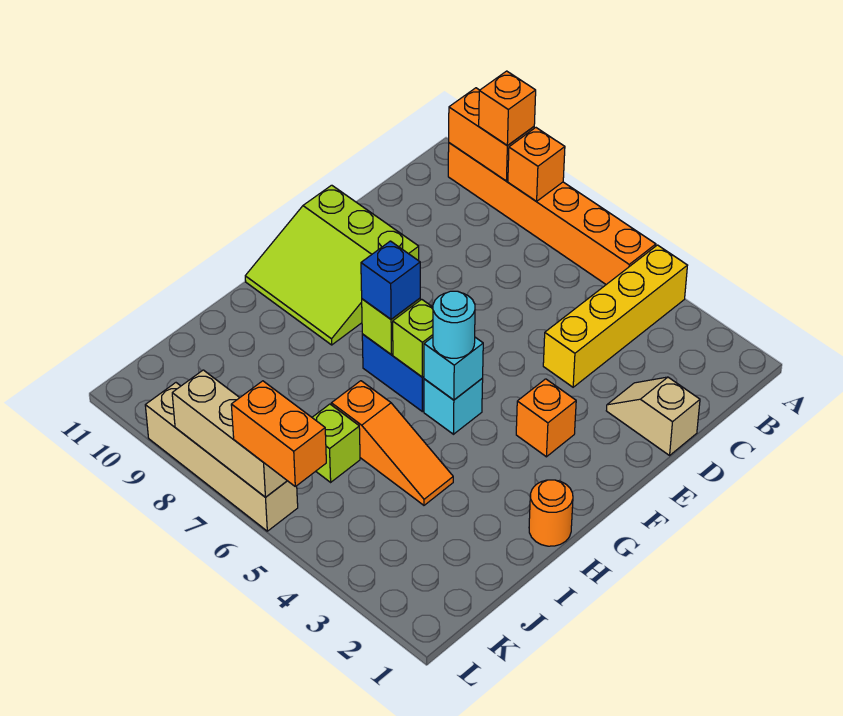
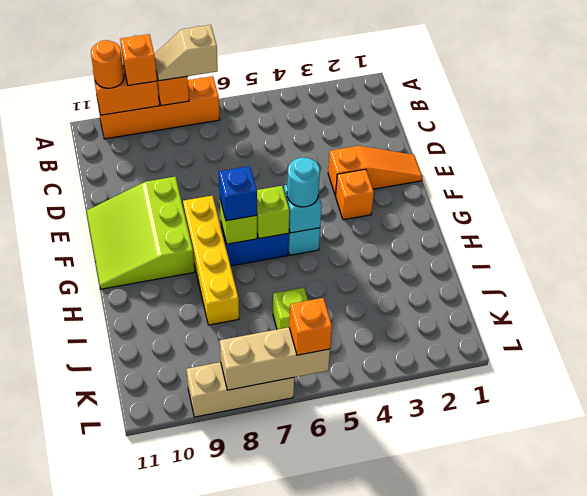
yellow 1x4 brick [543,245,688,387] -> yellow 1x4 brick moved to [183,196,239,325]
orange 1x6 brick [448,143,656,284] -> orange 1x4 brick [97,76,220,139]
tan 1x2 slope [606,377,700,455] -> tan 1x2 slope moved to [154,25,218,81]
lime 3x3 slope [245,185,419,345] -> lime 3x3 slope turned to [87,177,194,289]
orange 1x1 round brick [529,480,573,546] -> orange 1x1 round brick moved to [91,40,124,88]
orange 1x3 slope [331,381,453,505] -> orange 1x3 slope moved to [328,146,422,196]
orange 1x2 brick [231,381,326,486] -> orange 1x1 brick [289,298,332,355]
tan 1x4 brick [145,383,298,531] -> tan 1x3 brick [187,362,294,417]

